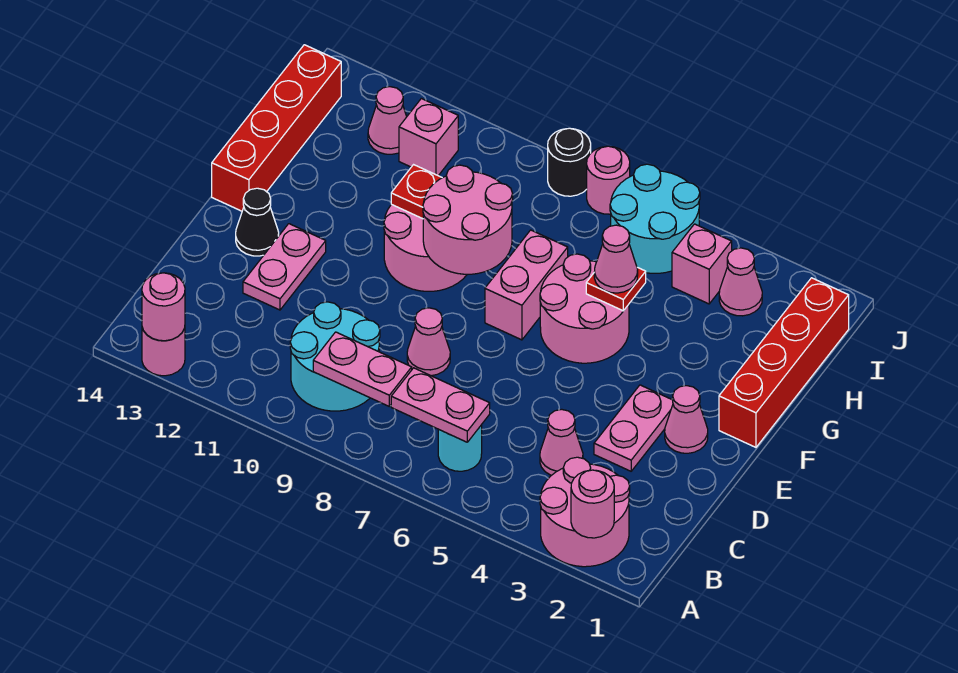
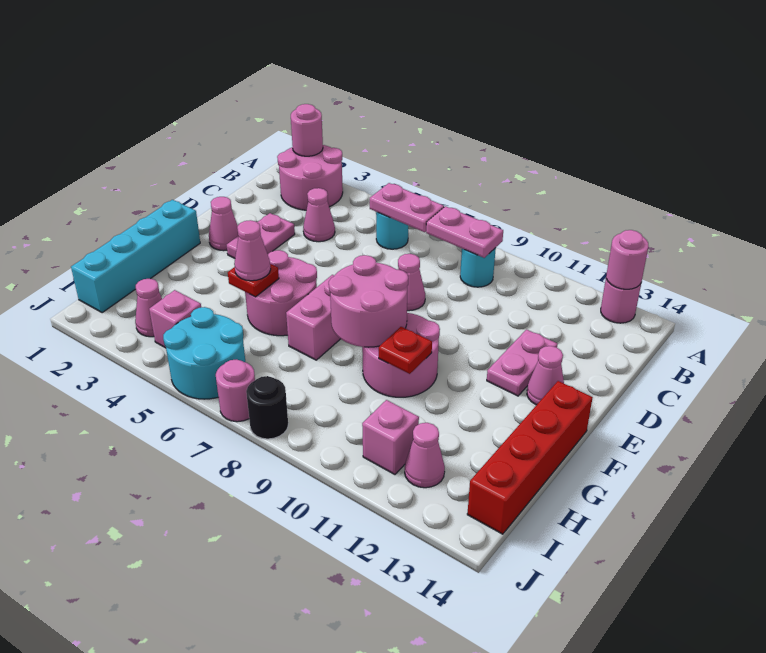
cyan 2x2 round brick [290,302,380,411] -> cyan 1x1 round brick [460,248,496,287]
black 1x1 cone [236,188,279,256] -> pink 1x1 cone [527,346,564,405]
red 1x4 brick [719,278,849,447] -> cyan 1x4 brick [71,200,200,313]

